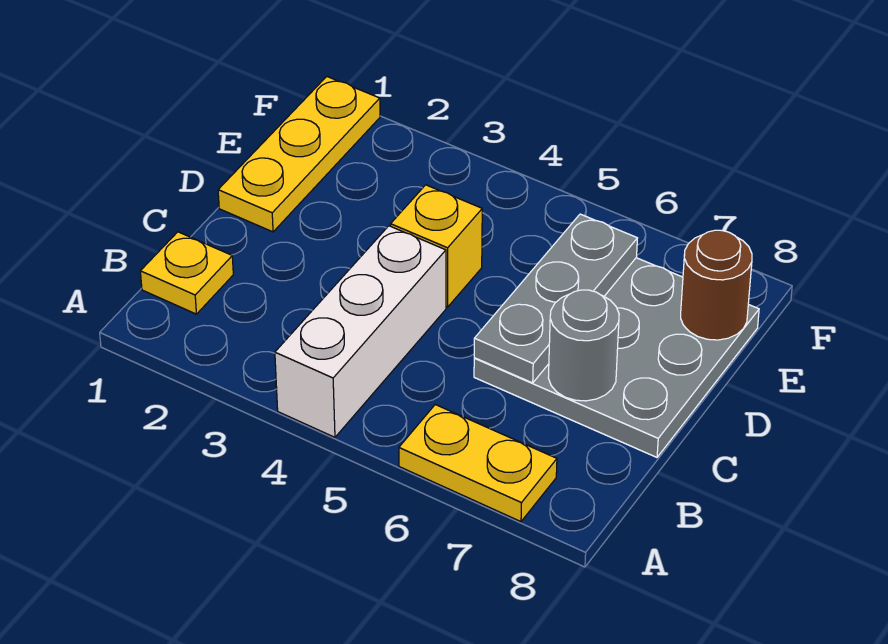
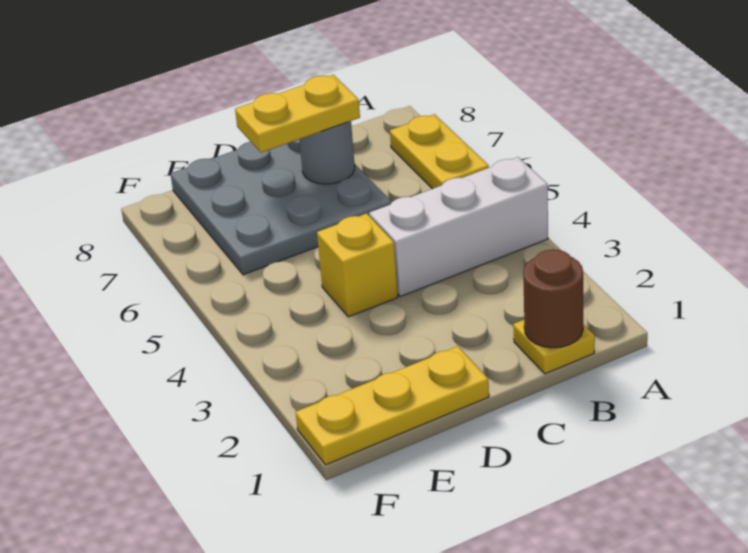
grey 1x3 plate [474,214,637,383] -> none
none -> yellow 1x2 plate [235,75,360,153]
brown 1x1 round brick [681,230,752,340] -> brown 1x1 round brick moved to [523,249,583,348]

